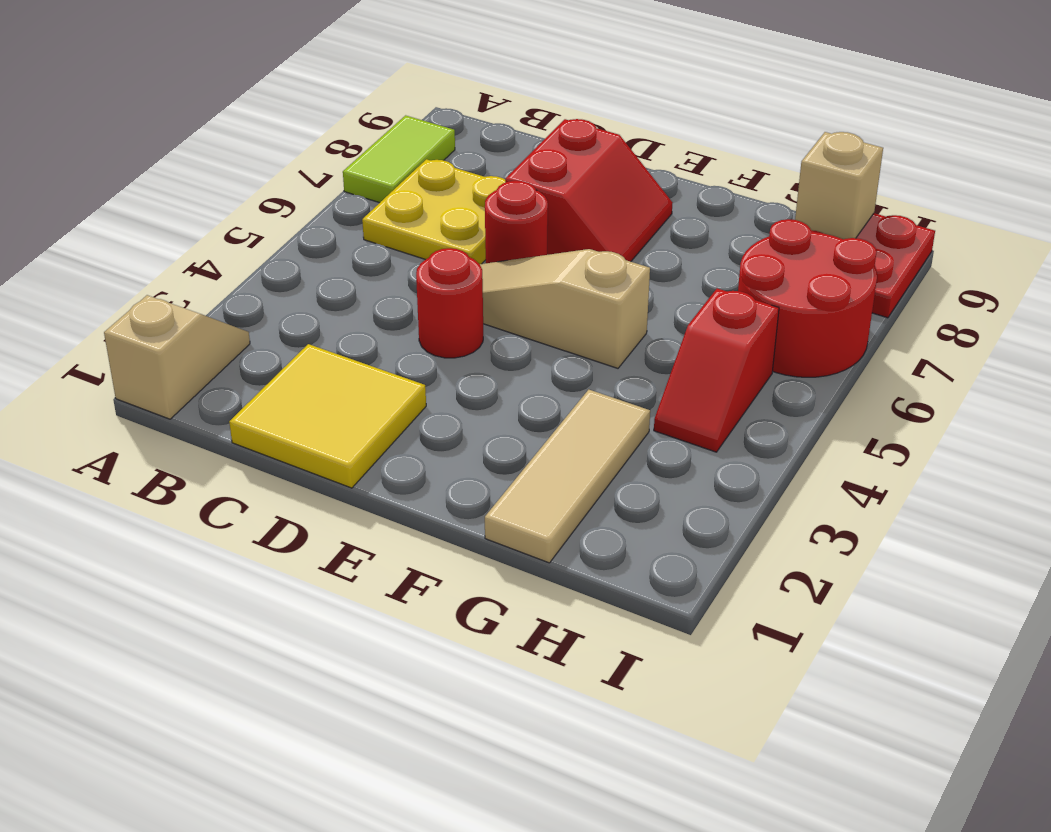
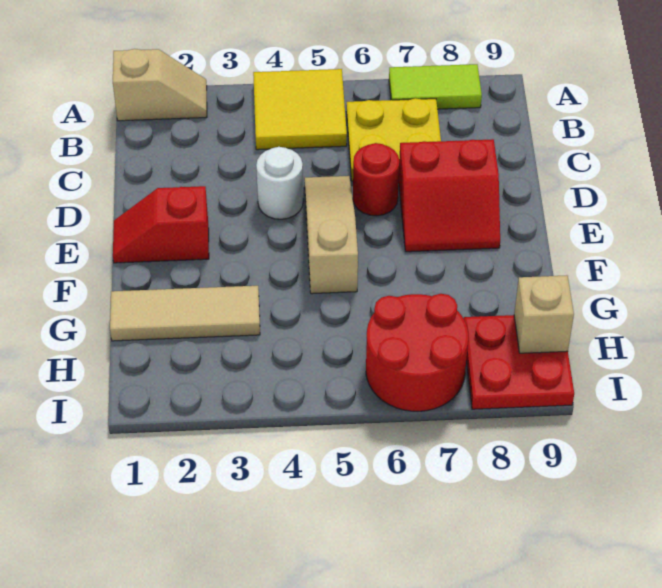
yellow 2x2 tile [229,344,426,488] -> yellow 2x2 tile moved to [253,69,347,150]
red 1x1 round brick [416,248,483,358] -> white 1x1 round brick [256,147,303,219]
red 1x2 slope [654,288,779,452] -> red 1x2 slope moved to [113,186,209,263]

